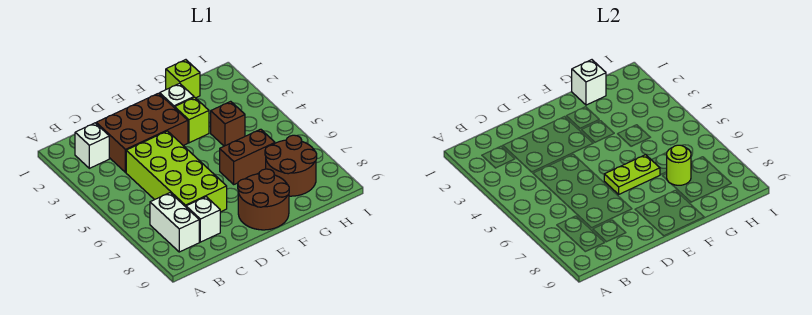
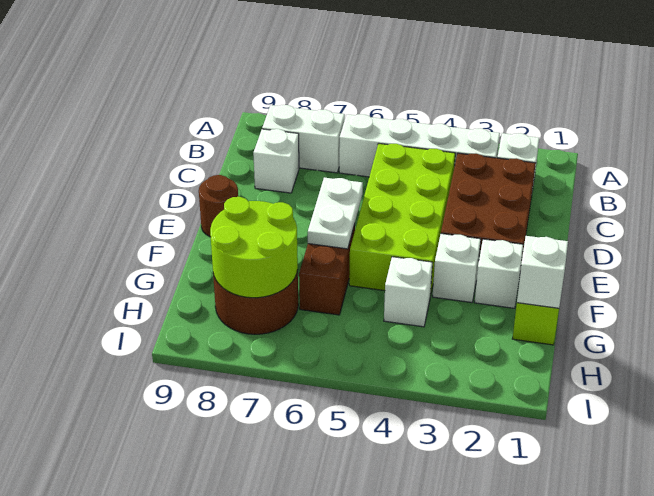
none -> white 1x4 brick [339,114,500,177]
lime 2x4 brick [126,131,227,212] -> lime 2x4 brick turned to [349,144,455,296]
lime 1x2 plate [604,155,660,194] -> white 1x2 plate [308,178,363,249]
brown 2x2 round brick [238,169,289,230] -> brown 1x1 round brick [199,175,238,237]
lime 1x1 brick [175,97,209,143] -> white 1x1 brick [433,234,481,303]
brown 1x1 brick [211,101,245,146] -> white 1x1 brick [384,257,433,327]
lime 1x1 round brick [667,145,691,185] -> lime 2x2 round brick [210,197,298,298]

